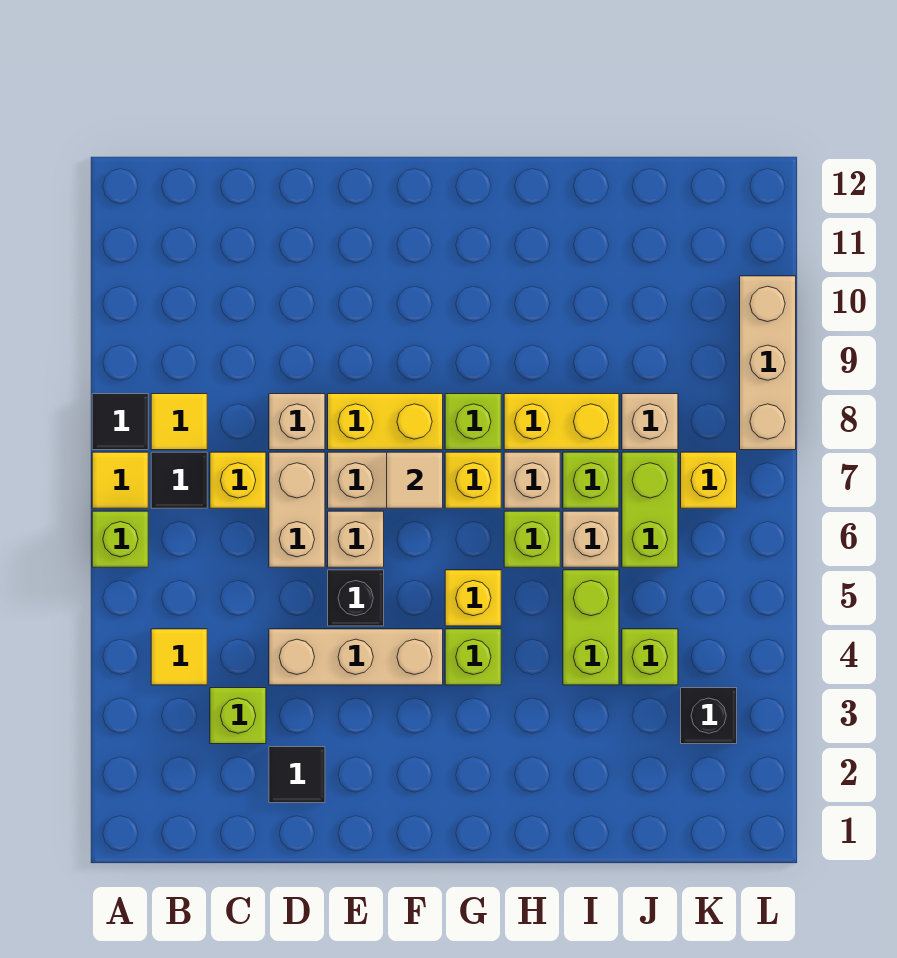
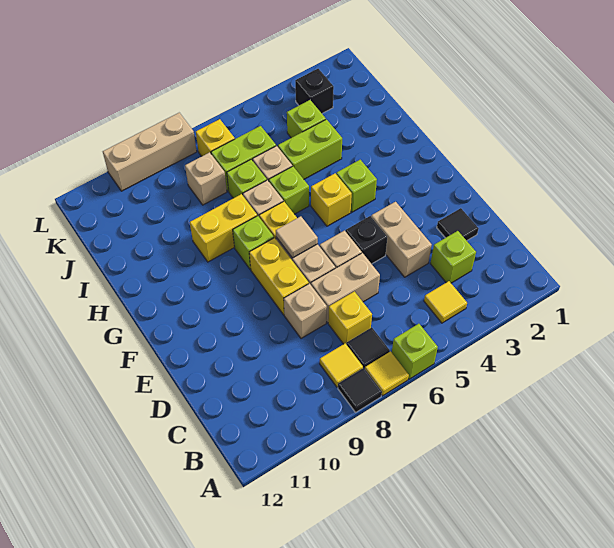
tan 1x3 brick [269,629,443,685] -> tan 1x2 brick [371,202,432,277]
yellow 1x2 brick [504,394,619,450] -> yellow 1x2 brick turned to [190,194,257,262]

